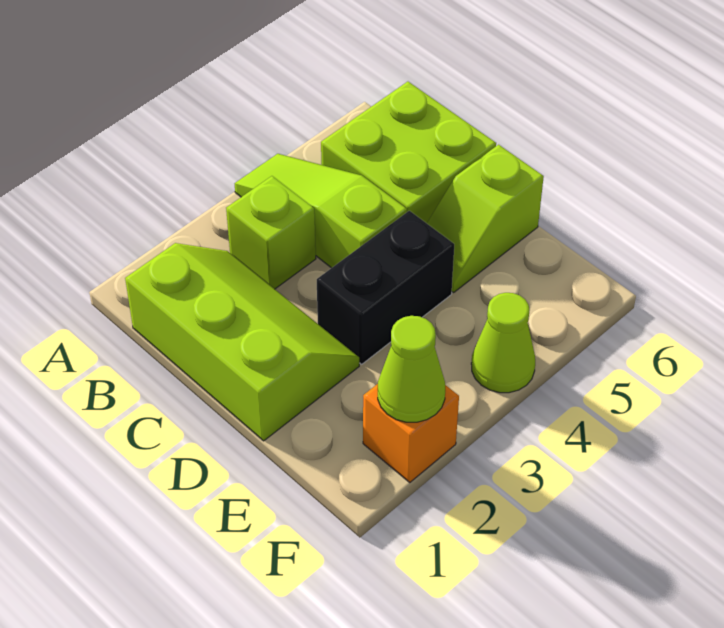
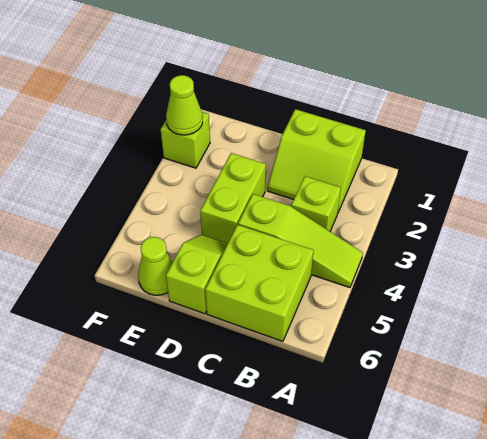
lime 2x3 slope [125,243,359,441] -> lime 2x2 slope [268,109,366,212]
black 1x2 brick [317,211,454,364] -> lime 1x2 brick [200,153,266,243]
orange 1x1 brick [363,384,459,482] -> lime 1x1 brick [161,112,210,168]
lime 1x1 cone [471,293,535,393] -> lime 1x1 cone moved to [138,237,173,295]

